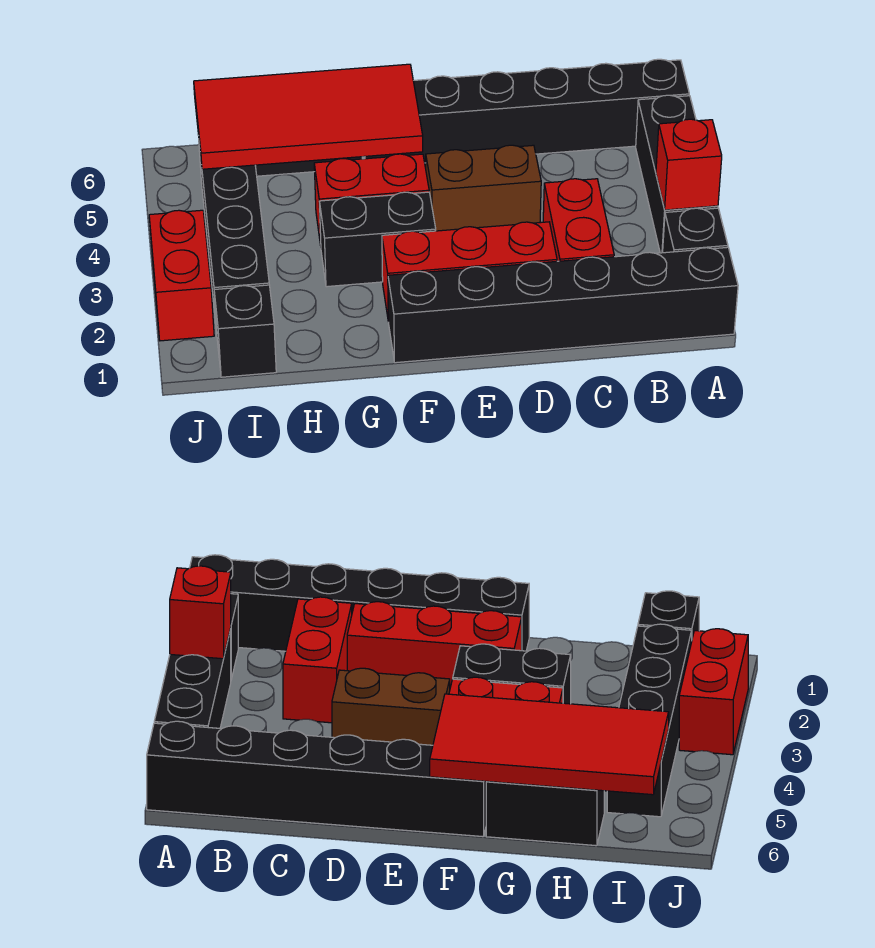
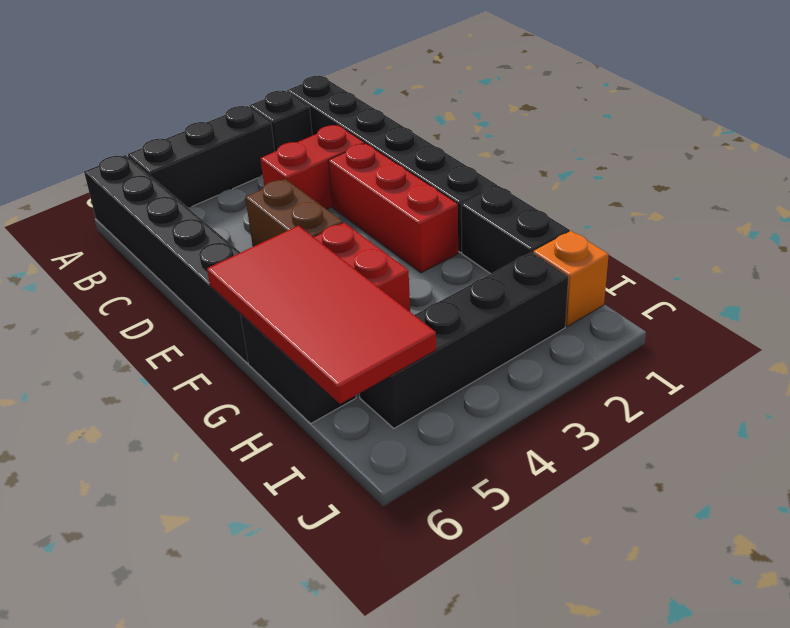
red 1x1 brick [656,119,722,210] -> none
black 1x2 brick [319,192,436,287] -> black 1x2 brick moved to [461,186,569,274]
black 1x1 brick [214,285,276,377] -> orange 1x1 brick [533,231,609,327]
red 1x2 brick [149,210,214,341] -> none

